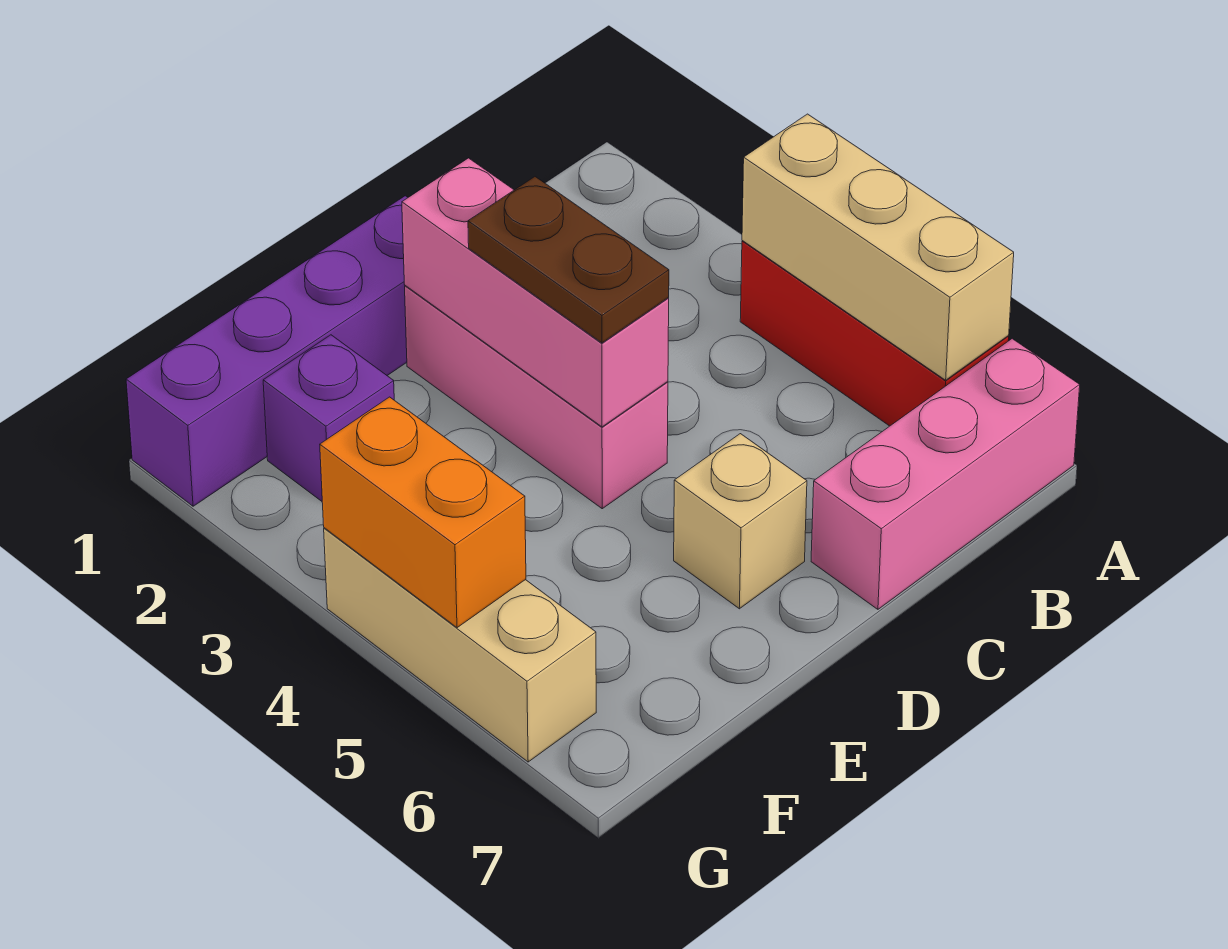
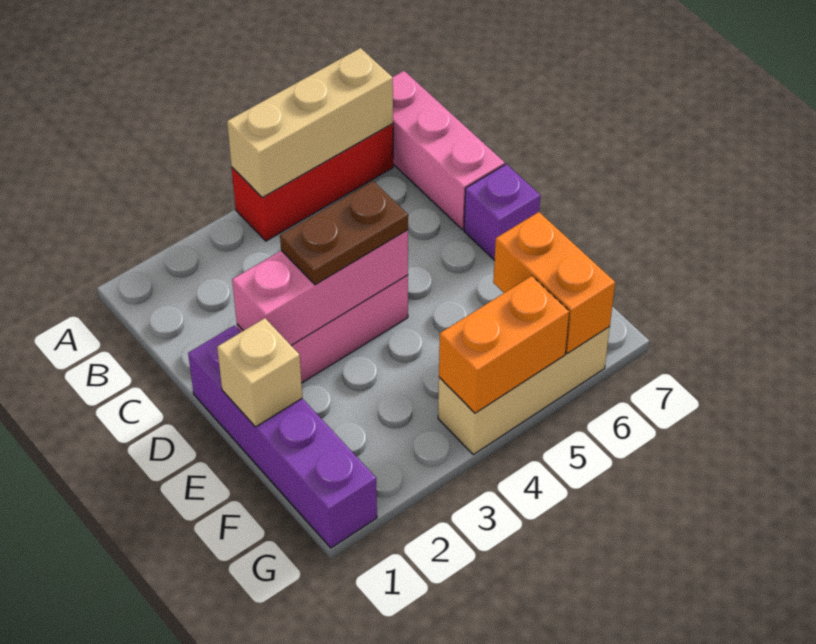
tan 1x1 brick [674,434,807,609] -> tan 1x1 brick moved to [217,318,302,427]
purple 1x1 brick [263,335,394,501] -> purple 1x1 brick moved to [464,164,540,260]
none -> orange 1x2 brick [493,212,615,354]

